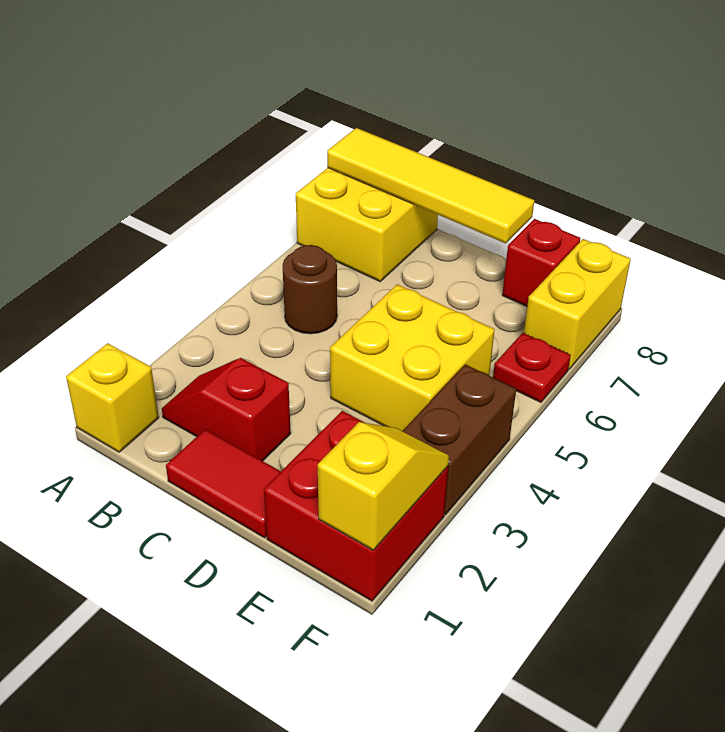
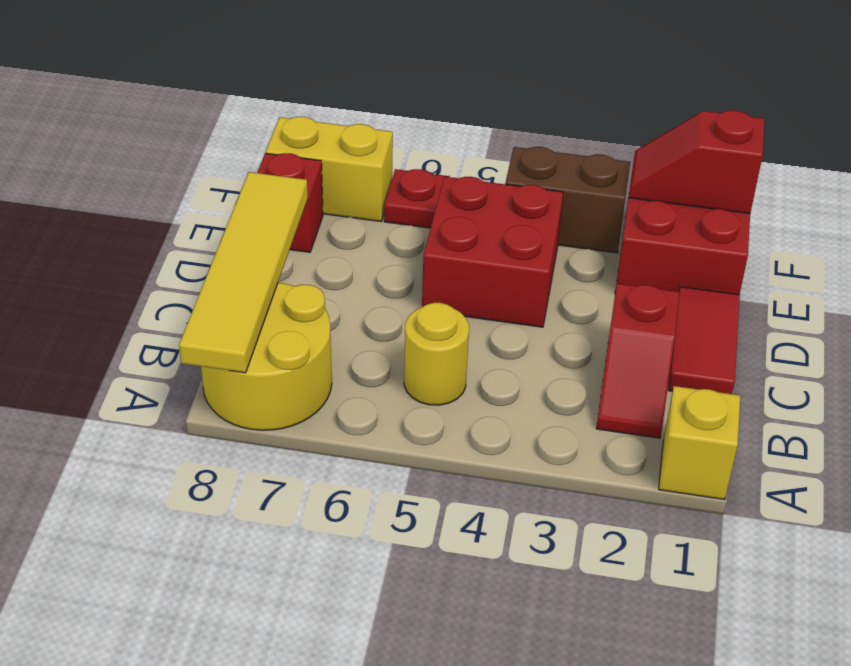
yellow 2x2 brick [296,168,438,281] -> yellow 2x2 round brick [201,283,332,430]
brown 1x1 round brick [283,245,337,334] -> yellow 1x1 round brick [404,303,469,405]
yellow 2x2 brick [330,284,495,431] -> red 2x2 brick [422,177,563,327]
yellow 1x2 slope [318,422,449,550] -> red 1x2 slope [628,110,764,213]

